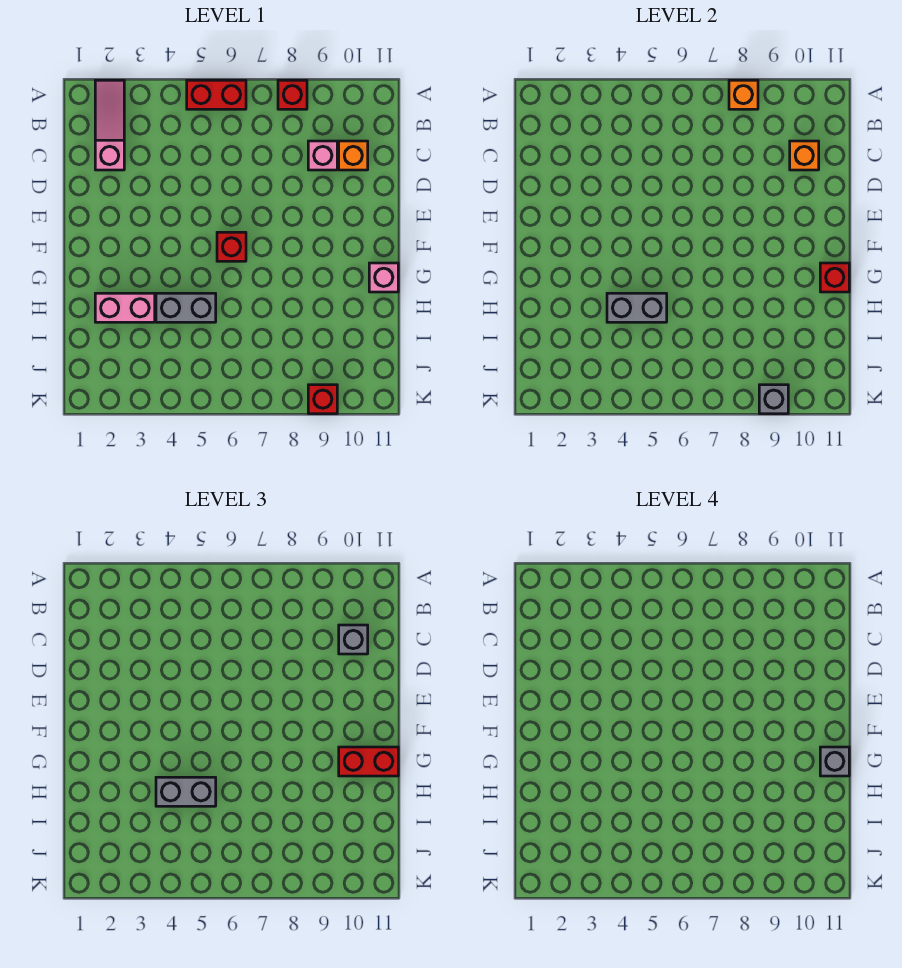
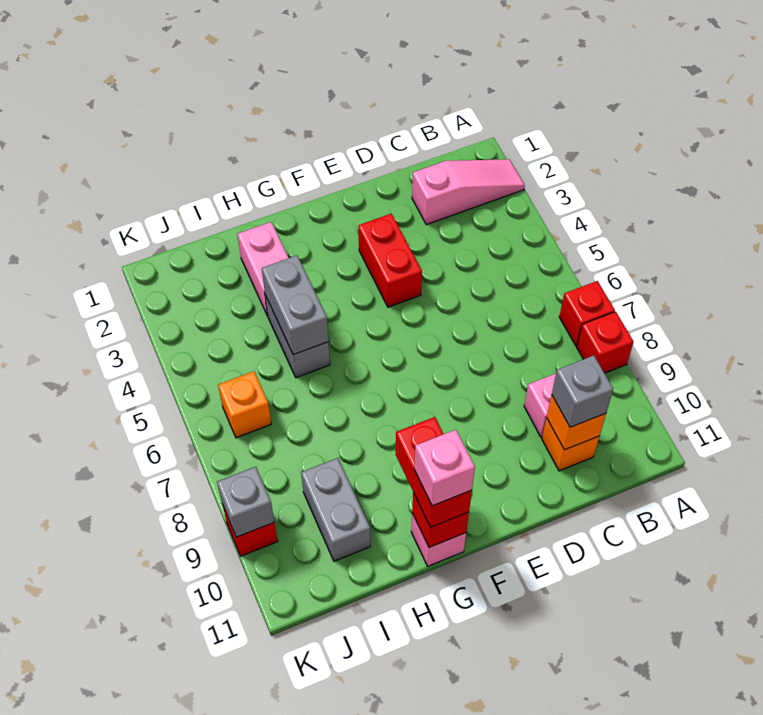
red 1x2 brick [187,80,246,109] -> red 1x2 brick moved to [358,214,422,307]
orange 1x1 brick [729,80,758,109] -> orange 1x1 brick moved to [218,371,271,438]
red 1x1 brick [217,232,246,261] -> red 1x1 brick moved to [559,281,615,346]
grey 1x1 brick [820,747,849,776] -> pink 1x1 brick [414,430,475,506]
grey 1x2 brick [156,777,216,806] -> grey 1x2 brick moved to [301,458,371,561]

